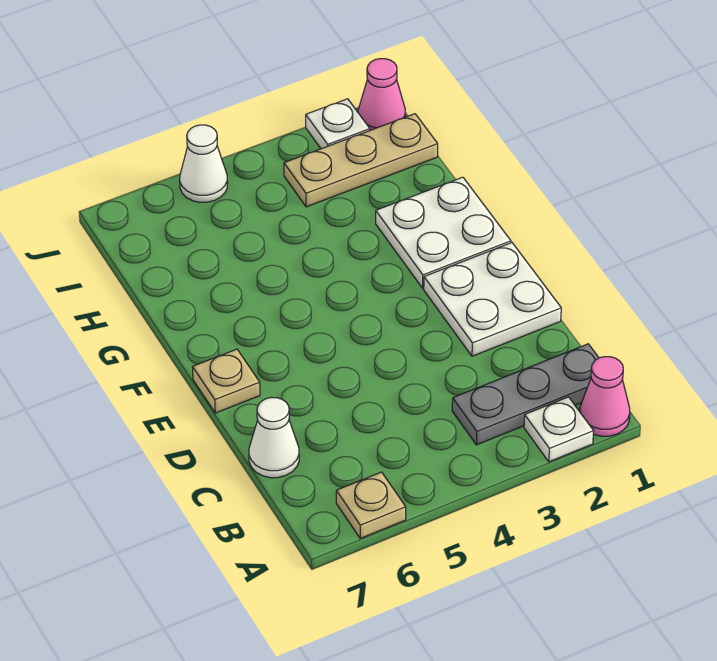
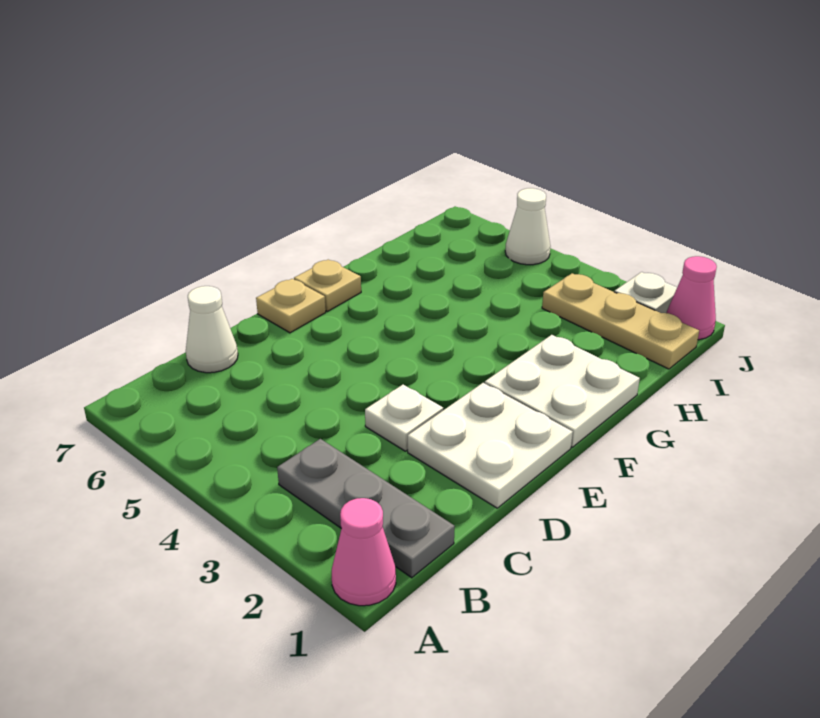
white 1x1 plate [524,397,594,462] -> white 1x1 plate moved to [365,385,443,451]
tan 1x1 plate [336,472,406,538] -> tan 1x1 plate moved to [294,260,361,312]

